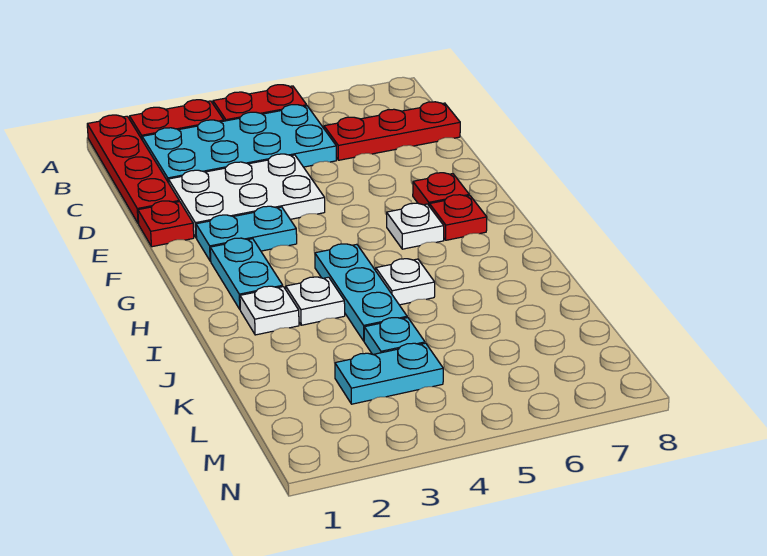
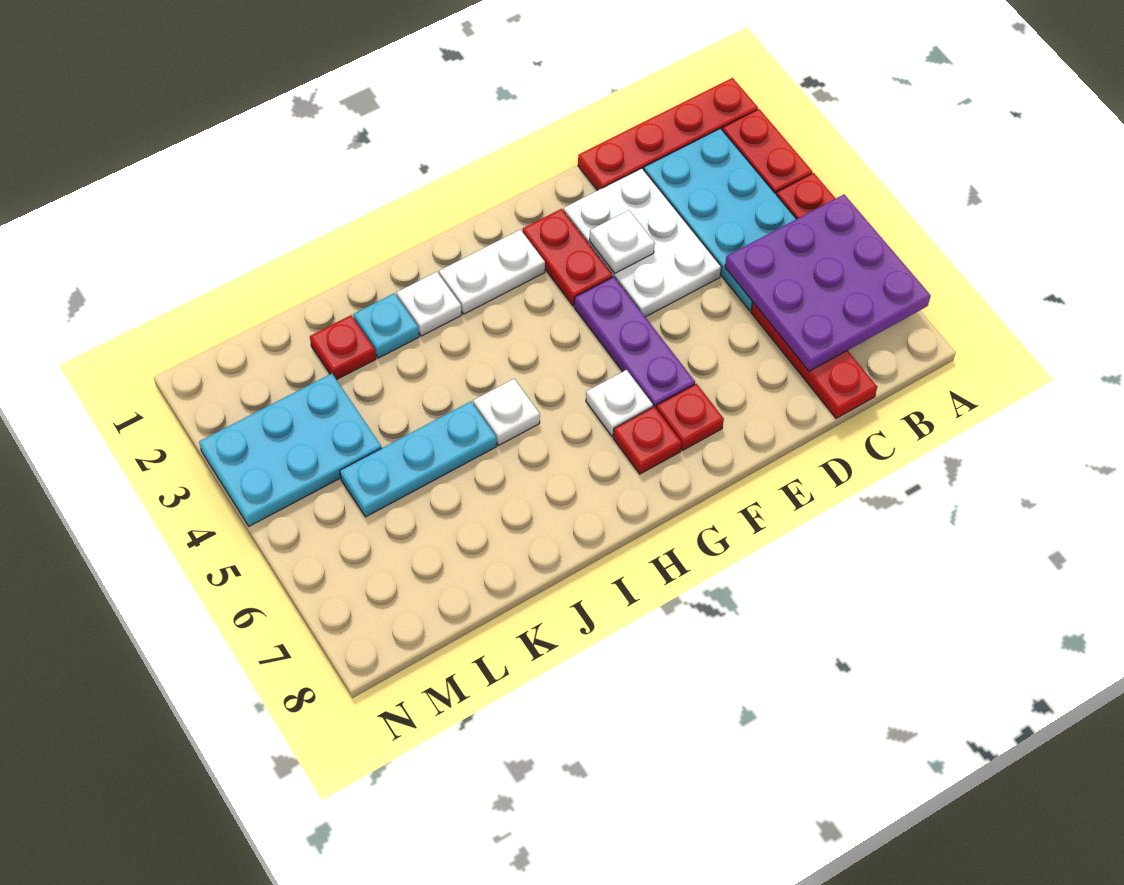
none -> purple 3x3 plate [725,195,931,371]
red 1x1 plate [138,201,194,247] -> red 1x1 plate moved to [310,315,376,380]
cyan 1x2 plate [196,206,297,261] -> red 1x2 plate [523,209,613,306]
none -> purple 1x3 plate [574,277,695,408]
cyan 1x2 plate [210,238,283,309] -> white 1x2 plate [439,230,545,314]
cyan 1x3 plate [315,244,407,341] -> cyan 1x3 plate moved to [340,402,497,517]
white 1x1 plate [286,277,345,325] -> white 1x1 plate moved to [590,210,655,273]
cyan 1x1 plate [364,318,425,354] -> cyan 1x1 plate moved to [353,294,419,358]
cyan 1x2 plate [335,343,443,404] -> cyan 2x3 plate [199,374,382,526]

